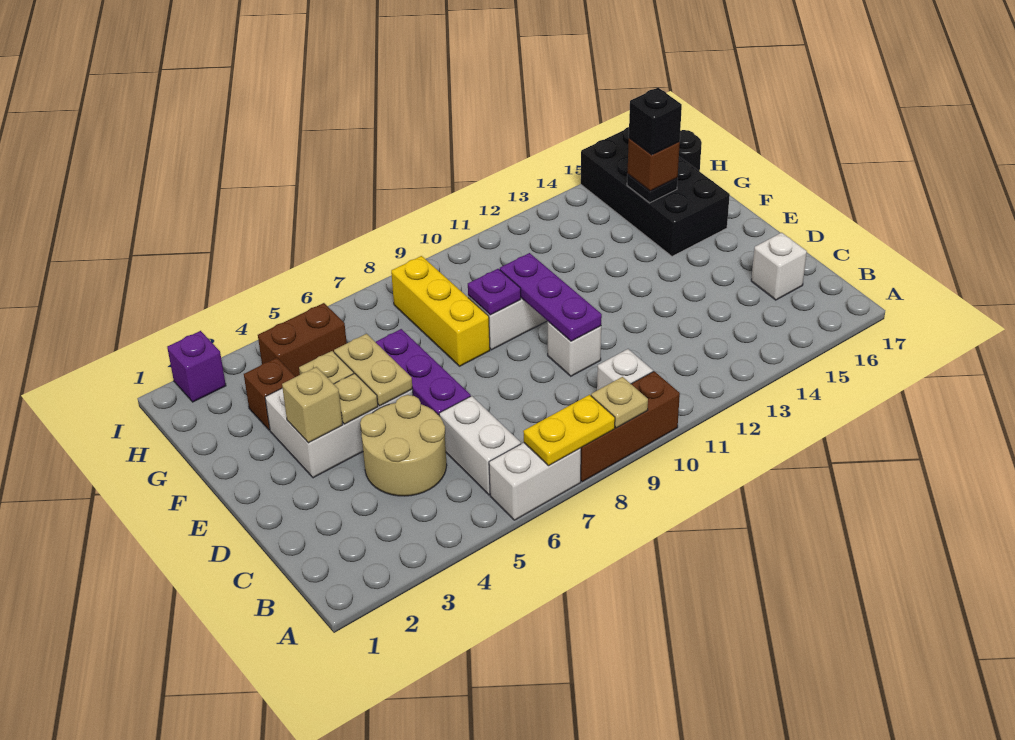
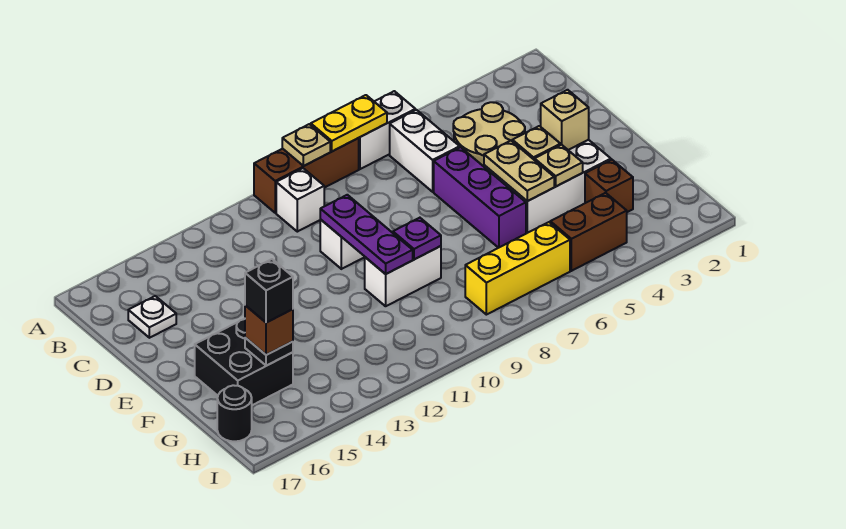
white 1x1 brick [751,233,807,300] -> white 1x1 plate [128,296,176,338]
yellow 1x3 brick [391,256,490,366] -> yellow 1x3 brick turned to [465,222,570,315]
black 2x4 brick [581,127,730,256] -> black 2x2 brick [195,319,293,405]
purple 1x1 brick [167,331,226,402] -> none

